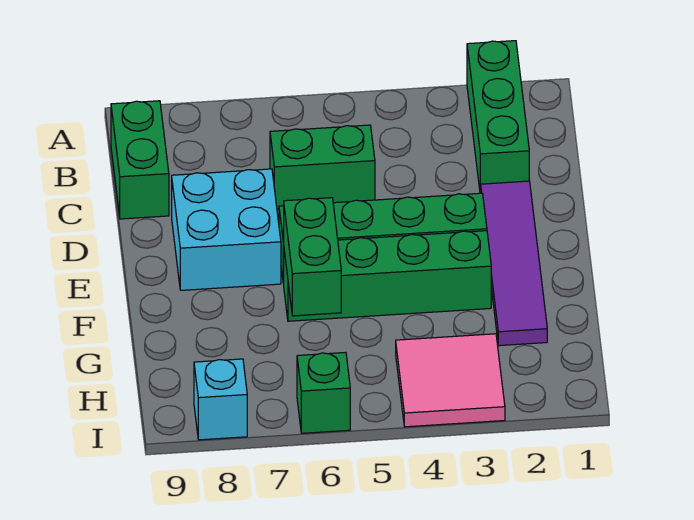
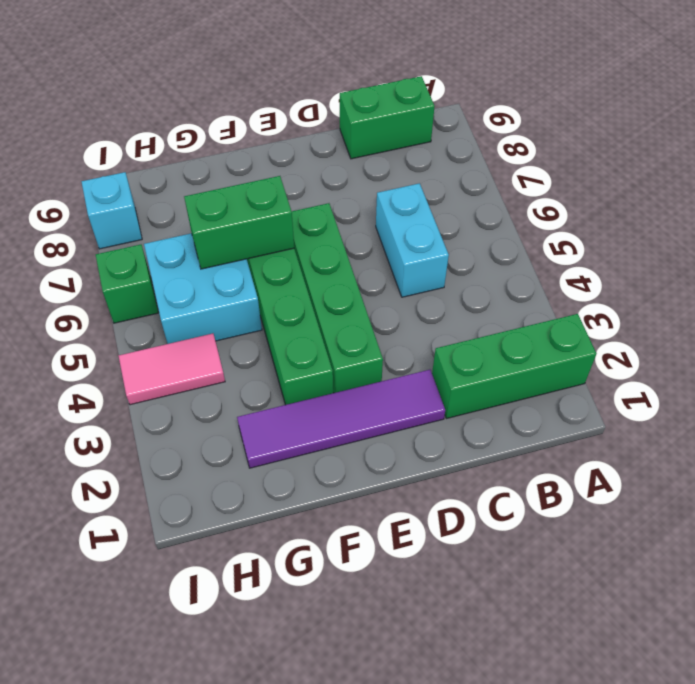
green 1x2 brick [270,125,375,209] -> cyan 1x2 brick [376,183,449,297]
cyan 2x2 brick [172,169,281,290] -> cyan 2x2 brick moved to [144,233,262,344]
pink 2x2 tile [396,334,505,427] -> pink 1x2 tile [118,334,225,405]

